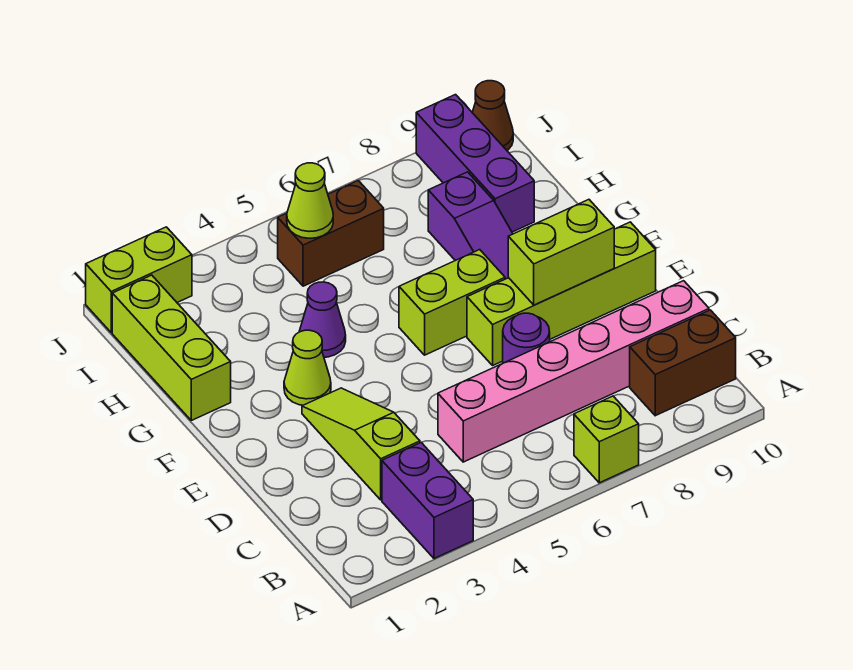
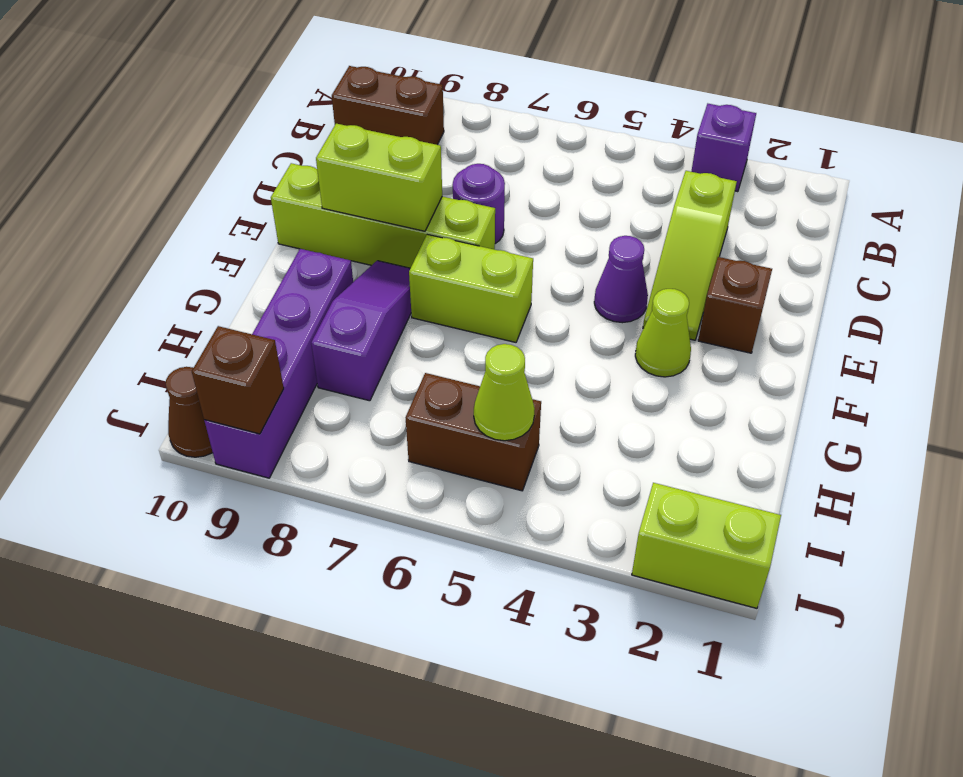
purple 1x2 brick [382,443,473,559] -> purple 1x1 brick [691,104,756,192]
lime 1x1 brick [574,396,639,483] -> none
pink 1x6 brick [438,281,709,462] -> none
none -> brown 1x1 brick [698,257,772,353]
lime 1x3 brick [112,275,231,420] -> none
purple 1x1 cone [299,282,346,357] -> purple 1x1 cone moved to [594,236,648,323]
purple 1x3 brick [416,95,534,232] -> purple 1x4 brick [204,249,353,478]
none -> brown 1x1 brick [192,326,284,434]

